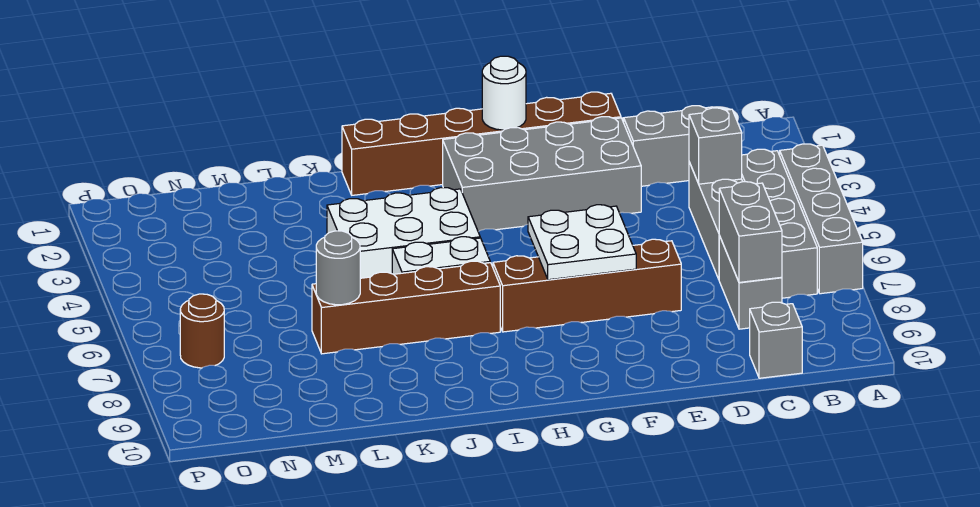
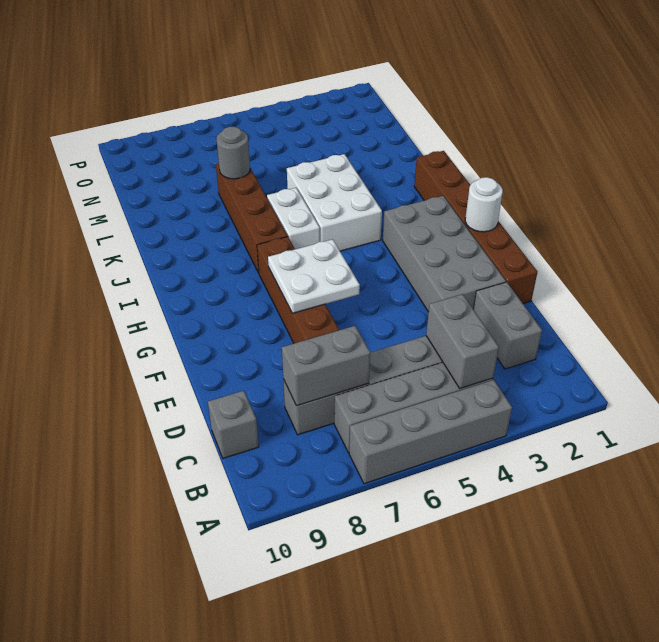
grey 1x1 brick [689,108,742,184] -> grey 1x2 brick [426,294,499,389]
brown 1x1 round brick [180,294,224,368] -> none

